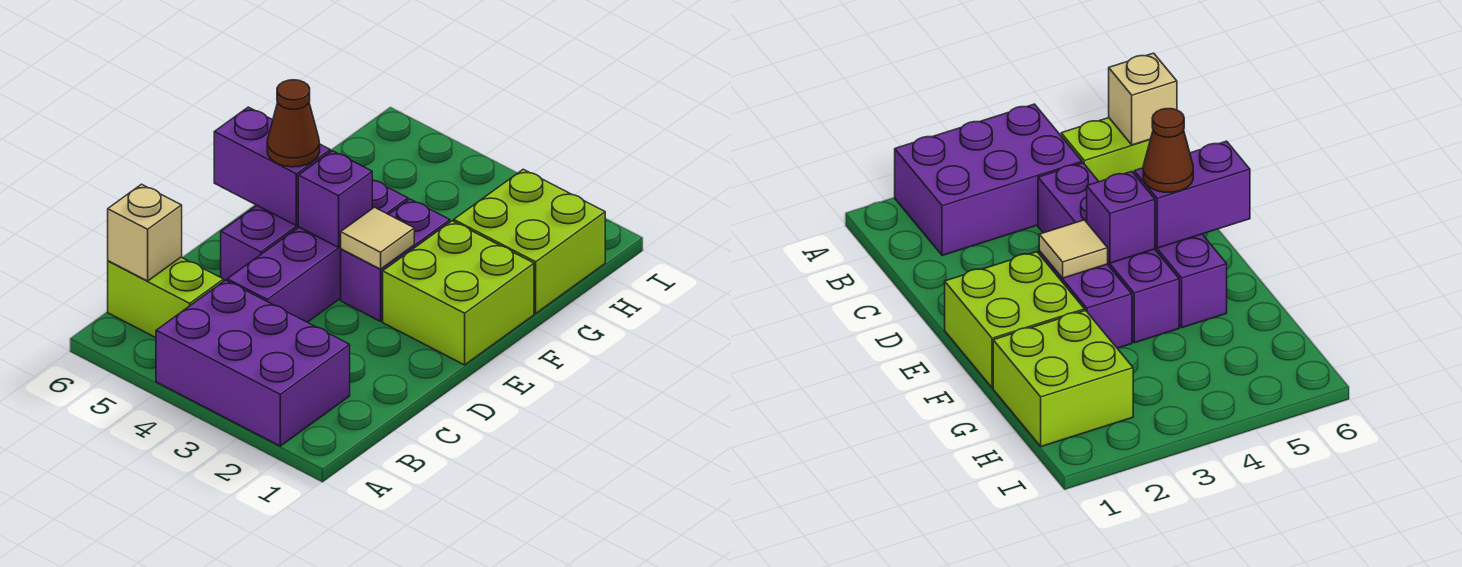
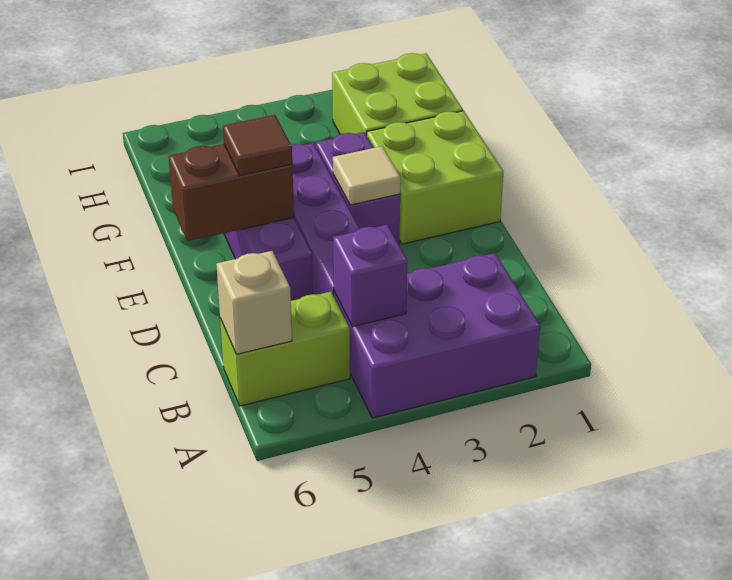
purple 1x1 brick [298,151,372,247] -> purple 1x1 brick moved to [333,225,407,327]
purple 1x2 brick [214,107,330,226] -> brown 1x2 brick [168,144,294,241]
brown 1x1 cone [267,80,320,167] -> brown 1x1 tile [223,115,292,175]

